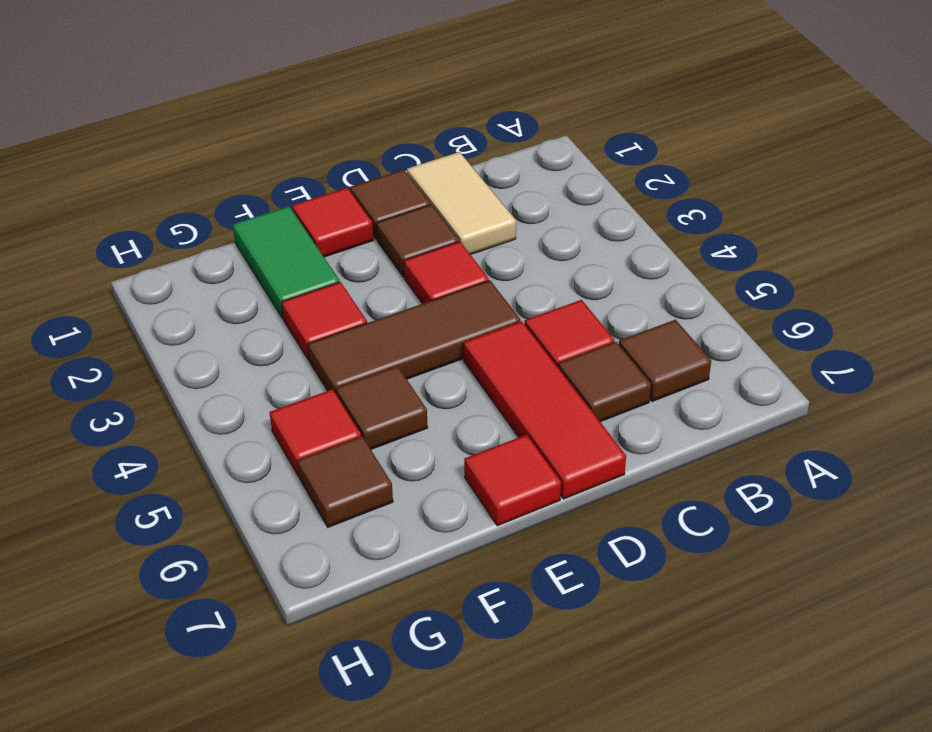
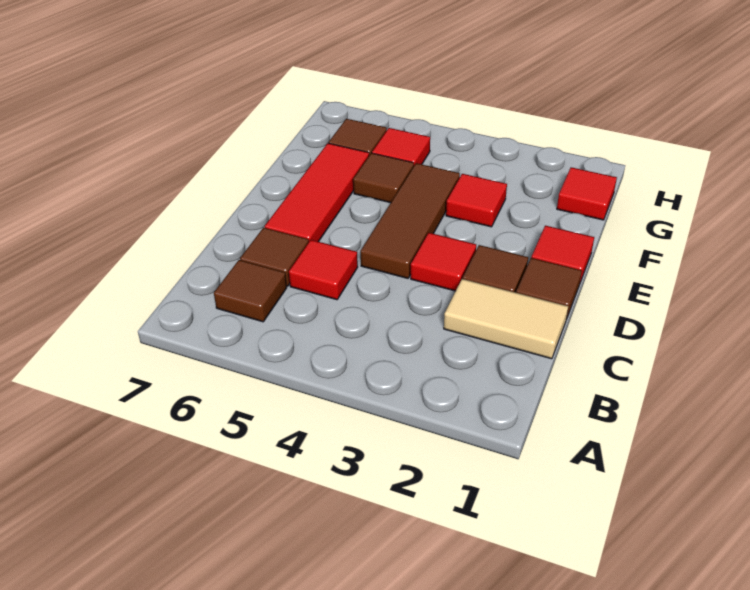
red 1x3 tile [464,321,626,499] -> red 1x3 tile turned to [265,143,369,242]
red 1x1 tile [464,434,561,526] -> red 1x1 tile moved to [557,167,617,220]
green 1x2 tile [233,206,339,318] -> none

